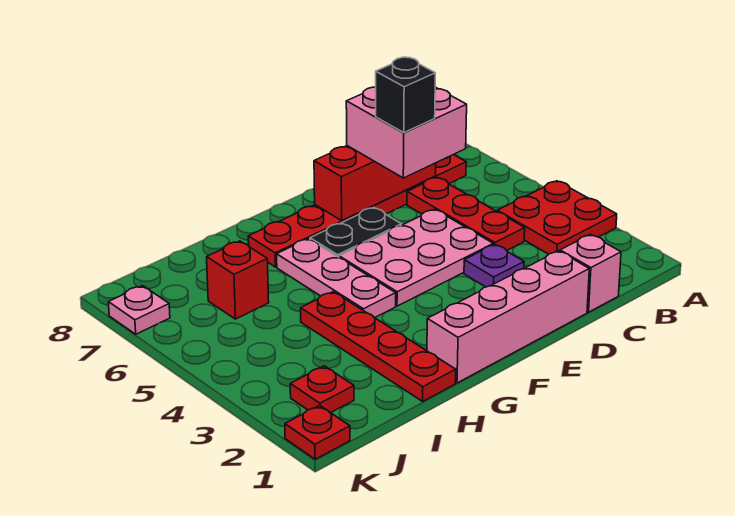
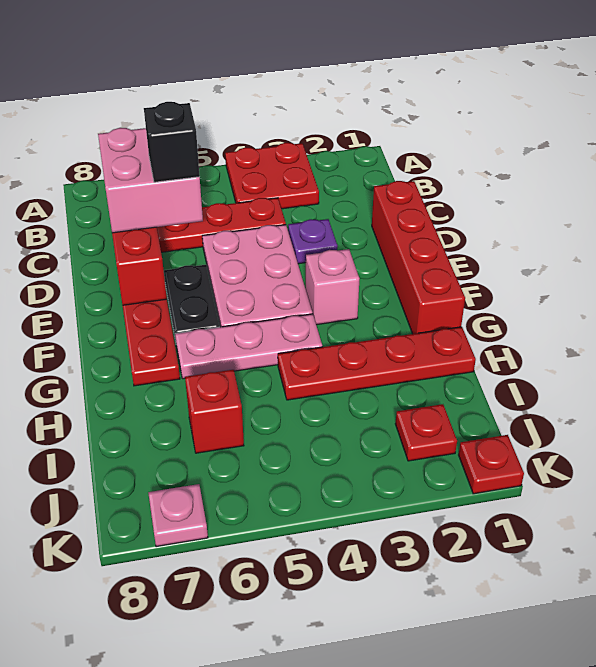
pink 1x1 brick [560,235,621,312] -> pink 1x1 brick moved to [306,249,360,325]
pink 1x4 brick [427,251,589,383] -> red 1x4 brick [372,181,465,334]

